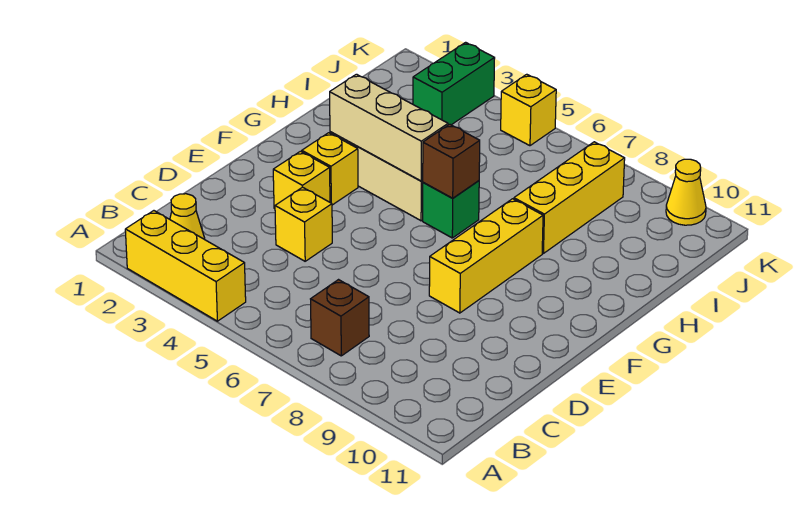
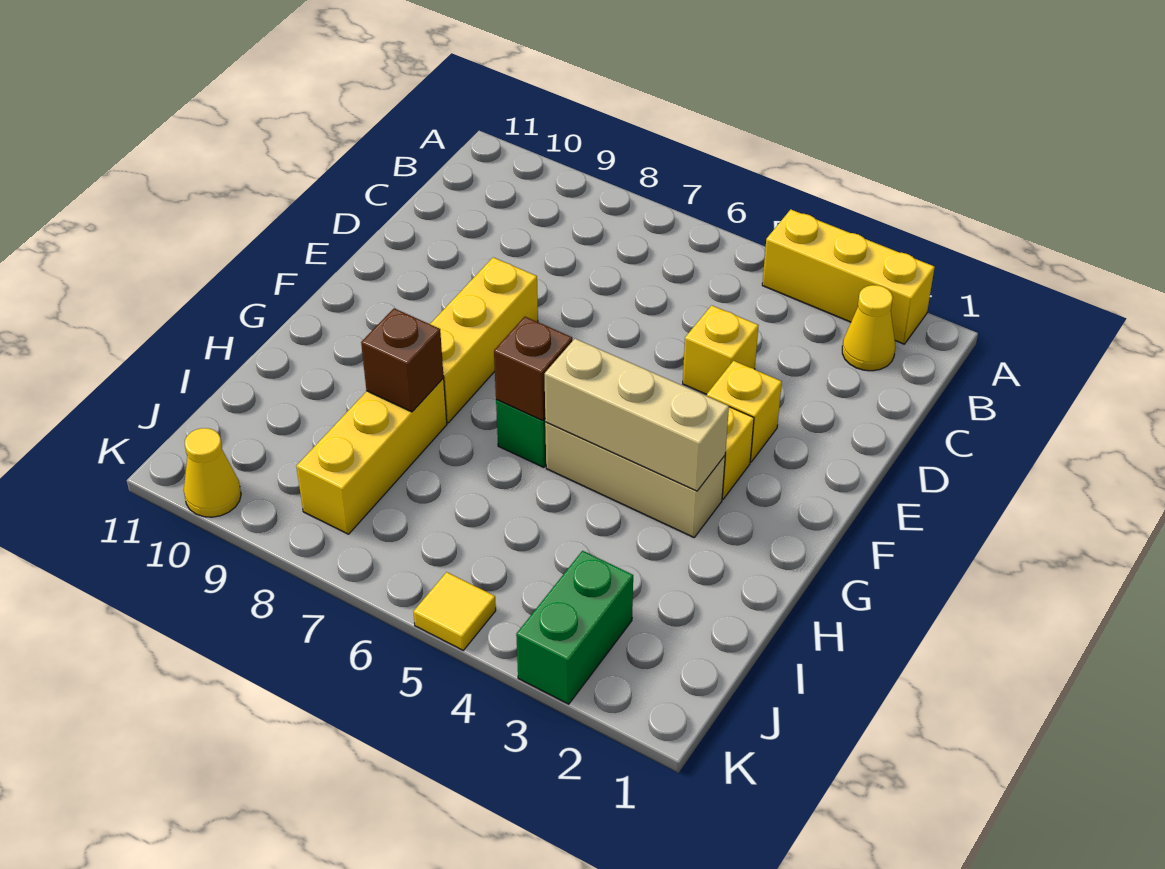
brown 1x1 brick [311,280,369,356] -> brown 1x1 brick moved to [361,308,444,412]
yellow 1x1 brick [501,74,556,146] -> yellow 1x1 tile [413,572,496,650]

